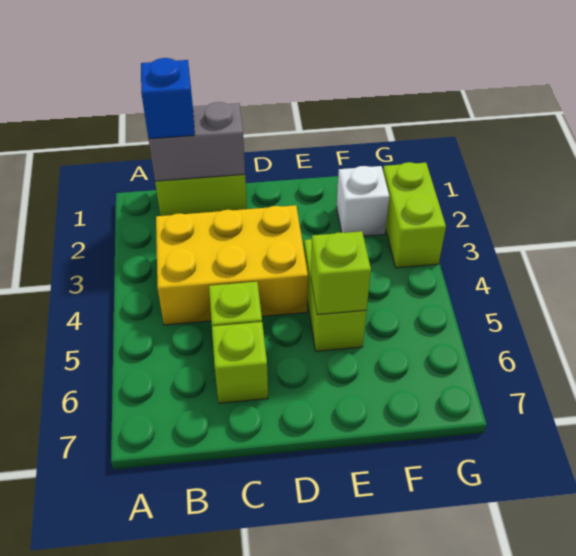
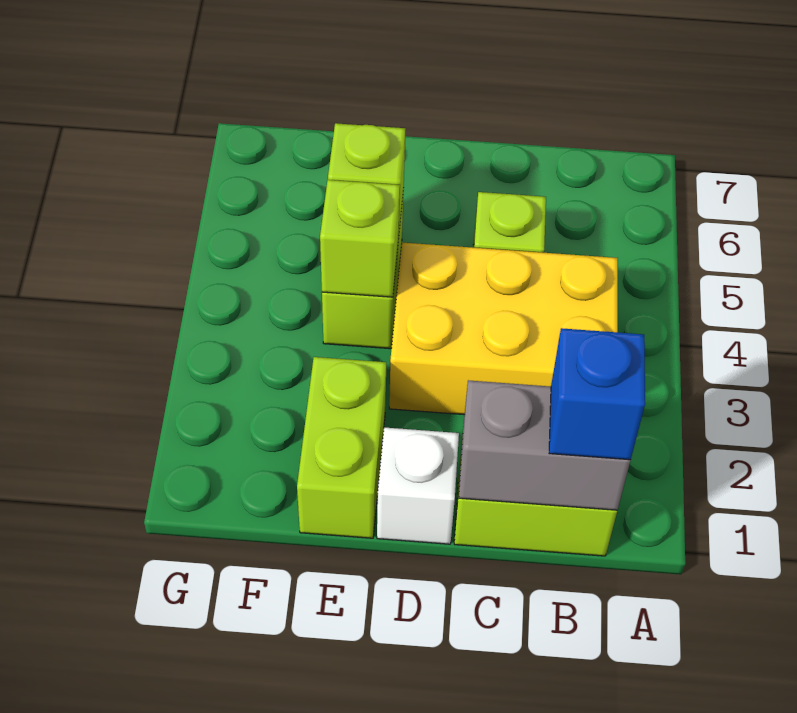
lime 1x1 brick [212,322,268,403] -> lime 1x1 brick moved to [320,180,400,297]
white 1x1 brick [336,166,389,236] -> white 1x1 brick moved to [377,427,459,544]
lime 1x2 brick [383,162,446,268] -> lime 1x2 brick moved to [297,357,386,538]

